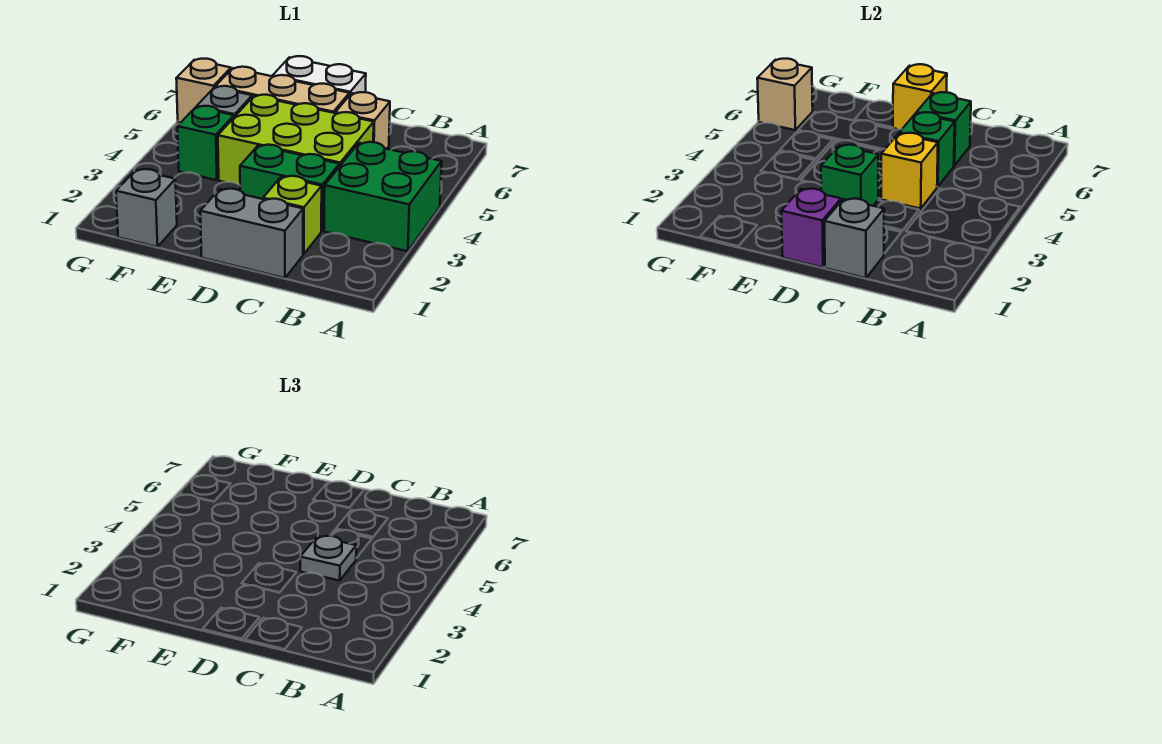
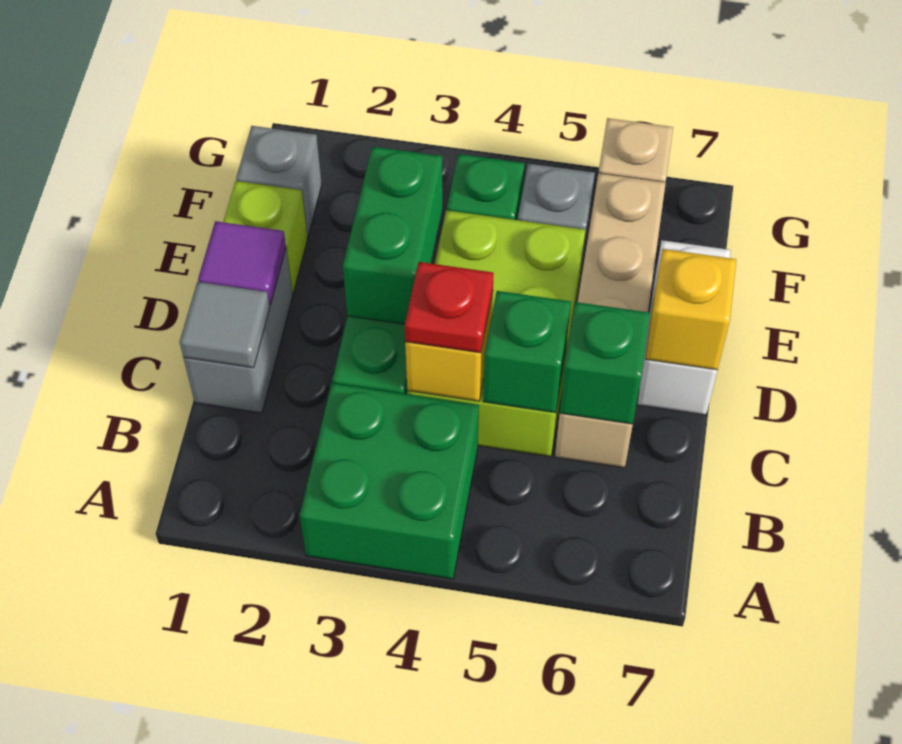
grey 1x1 brick [825,199,884,278] -> grey 1x1 tile [180,282,270,368]
lime 1x1 brick [263,176,322,254] -> lime 1x1 brick moved to [223,181,308,293]
grey 1x1 plate [300,536,356,581] -> red 1x1 plate [405,262,494,353]
purple 1x1 brick [781,189,841,268] -> purple 1x1 tile [198,221,286,305]
green 1x1 brick [821,145,878,206] -> green 1x2 brick [343,147,443,324]
tan 1x1 brick [757,59,813,130] -> none

